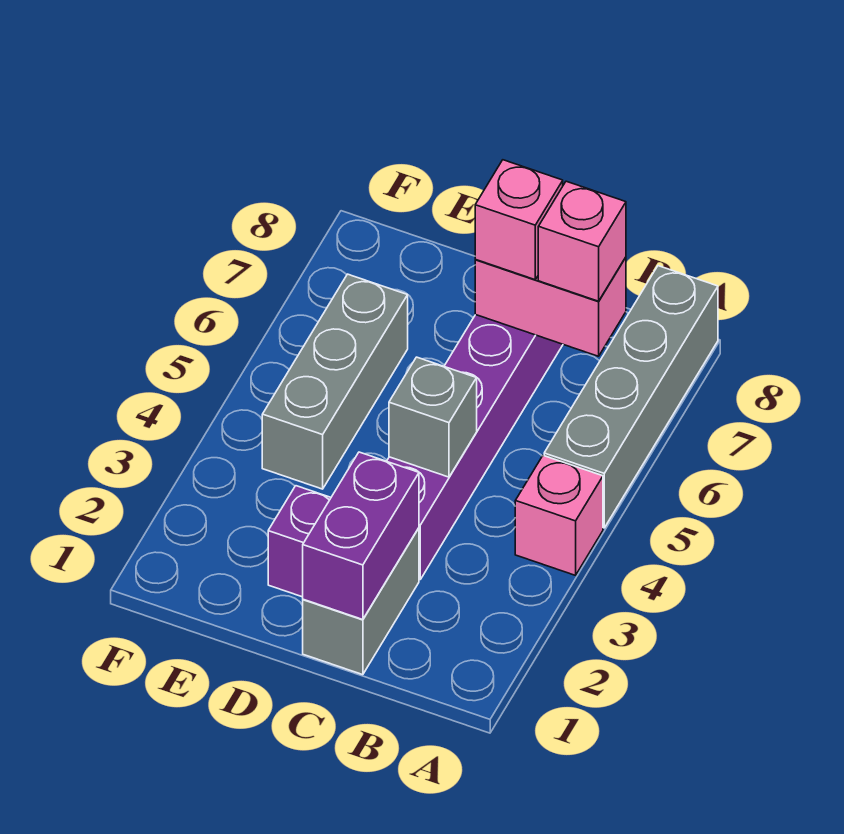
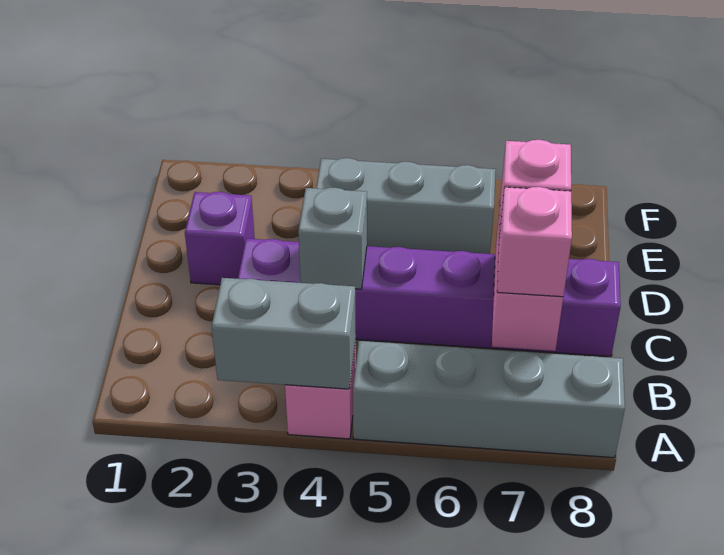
grey 1x2 brick [303,528,419,675] -> grey 1x2 brick moved to [212,278,356,389]
purple 1x2 brick [303,452,419,620] -> none

